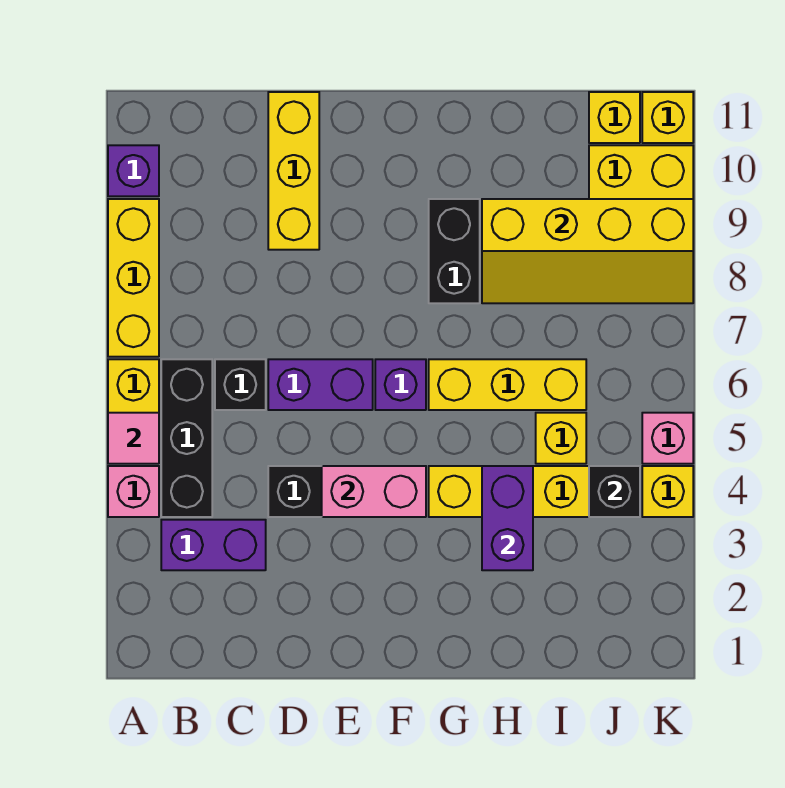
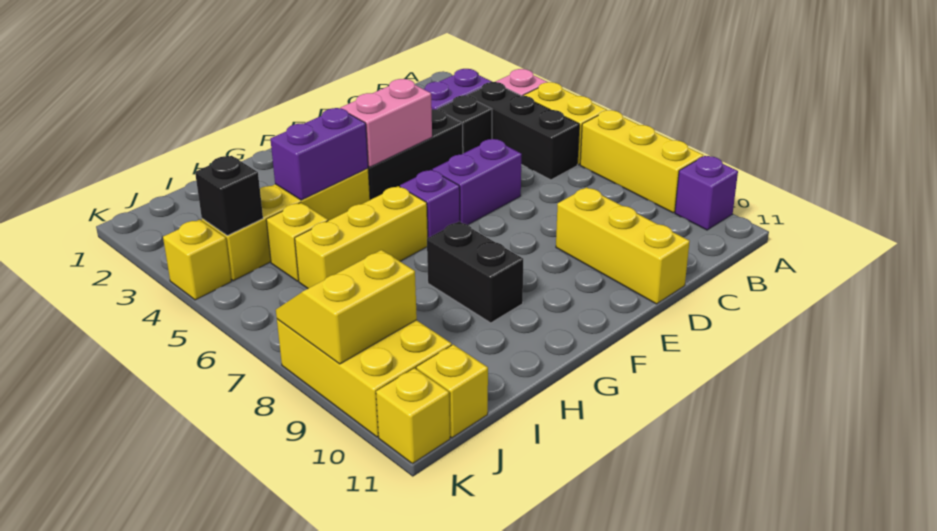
pink 1x1 tile [108,413,159,464] -> none
black 1x1 brick [215,359,266,410] -> black 1x1 brick moved to [438,95,492,153]
purple 1x2 brick [482,466,533,570] -> purple 1x2 brick turned to [270,108,368,200]
yellow 2x4 slope [482,199,693,303] -> yellow 2x2 slope [276,250,417,364]
pink 1x1 brick [642,413,693,464] -> none

